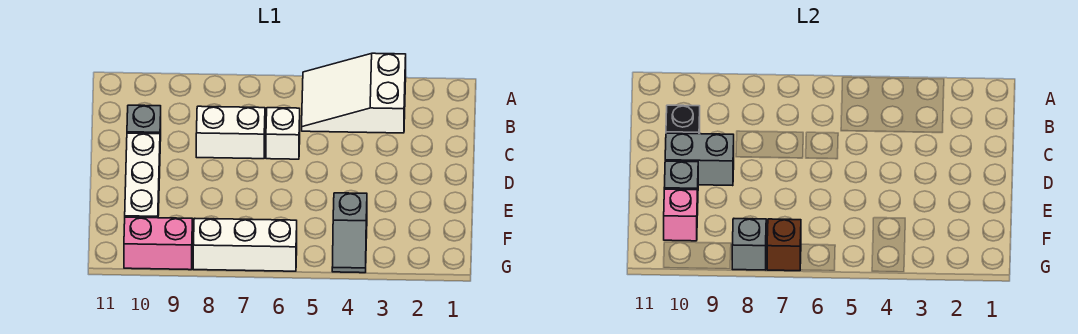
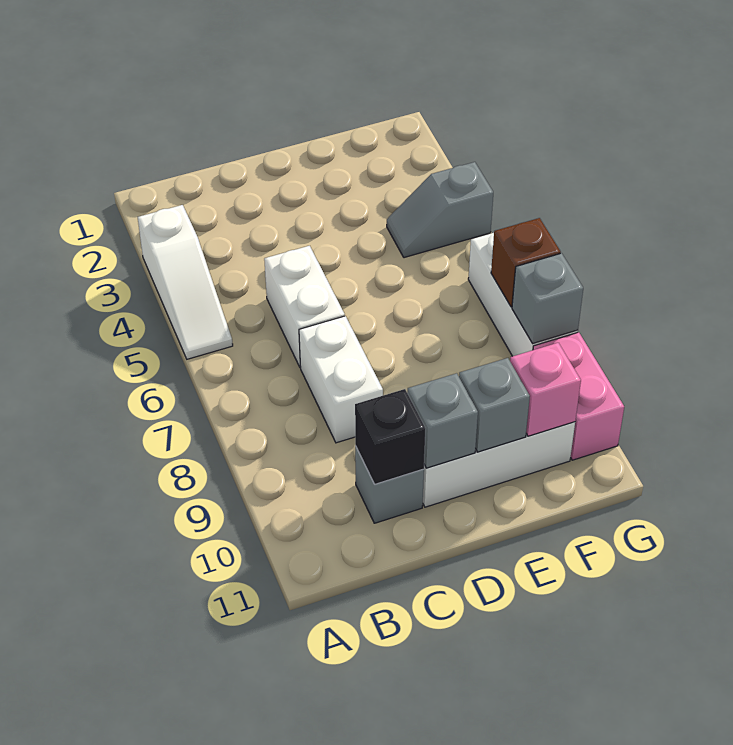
white 2x3 slope [302,53,406,133] -> white 1x3 slope [138,205,233,359]
white 1x1 brick [266,108,300,159] -> white 1x2 brick [264,246,345,367]
grey 1x2 brick [665,133,734,186] -> grey 1x1 brick [407,373,478,468]
grey 1x2 slope [332,193,367,273] -> grey 1x2 slope turned to [387,162,493,258]

